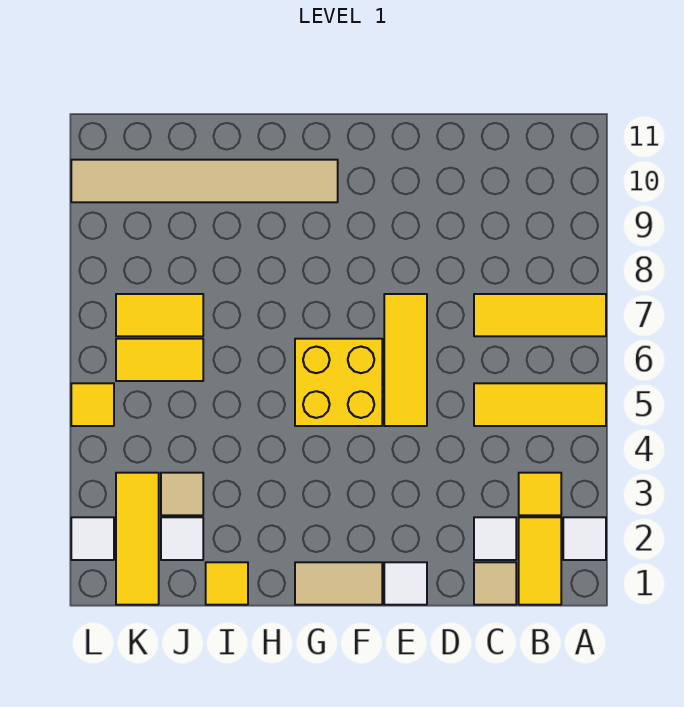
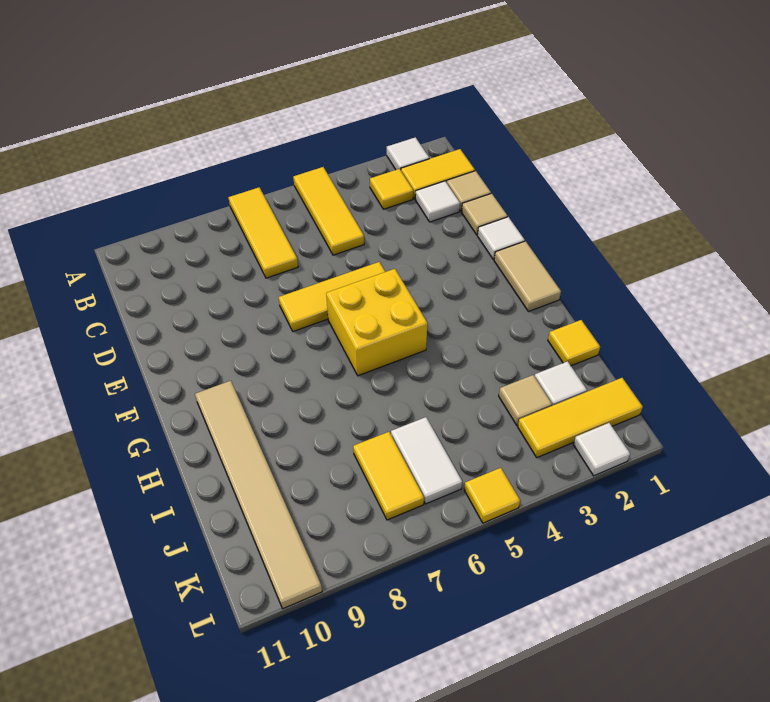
none -> tan 1x1 tile [462,193,507,235]
yellow 1x2 tile [116,339,203,381] -> white 1x2 tile [391,417,462,504]

